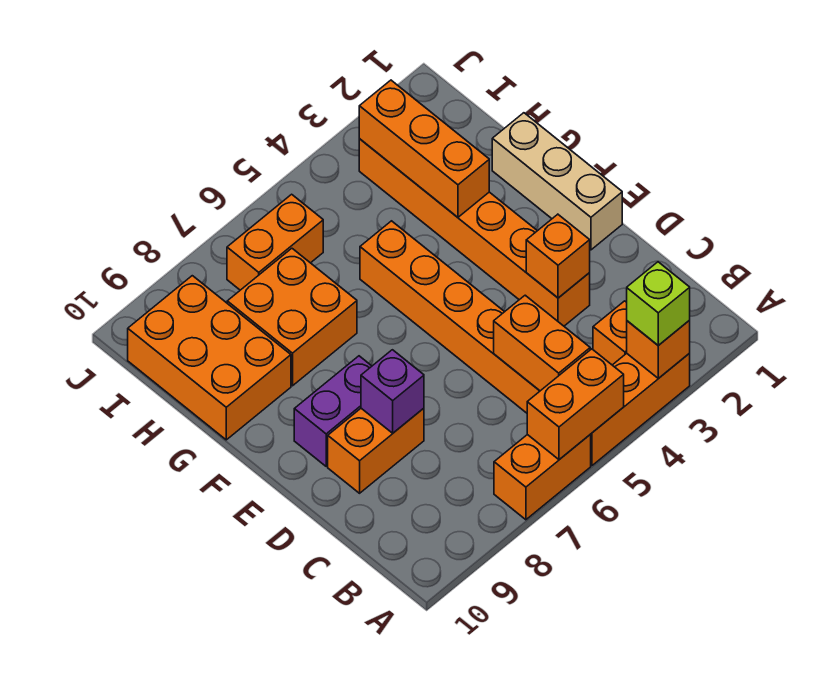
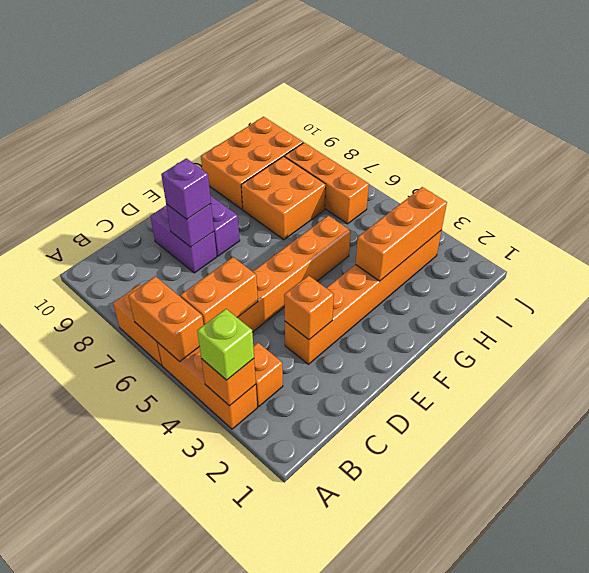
orange 1x2 brick [328,408,424,493] -> purple 1x2 brick [150,206,217,273]
none -> purple 1x1 brick [161,158,211,219]
tan 1x3 brick [492,113,622,250] -> none
orange 1x2 brick [227,194,323,290] -> orange 1x3 brick [285,143,369,224]

